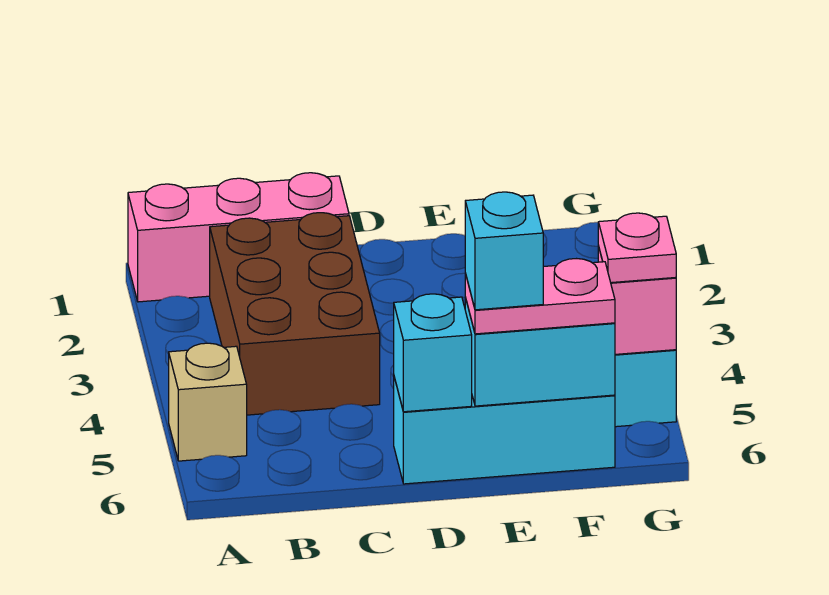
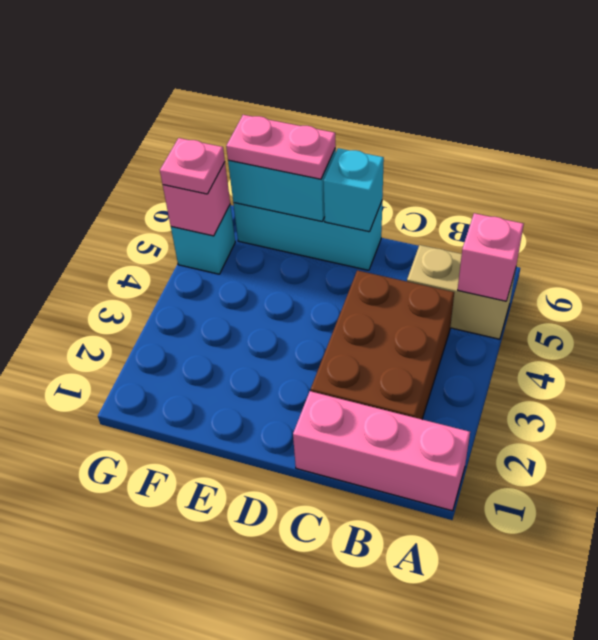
tan 1x1 brick [169,343,247,461] -> tan 1x2 brick [407,245,516,339]
none -> pink 1x1 brick [458,213,524,301]
cyan 1x1 brick [465,192,543,310] -> none

